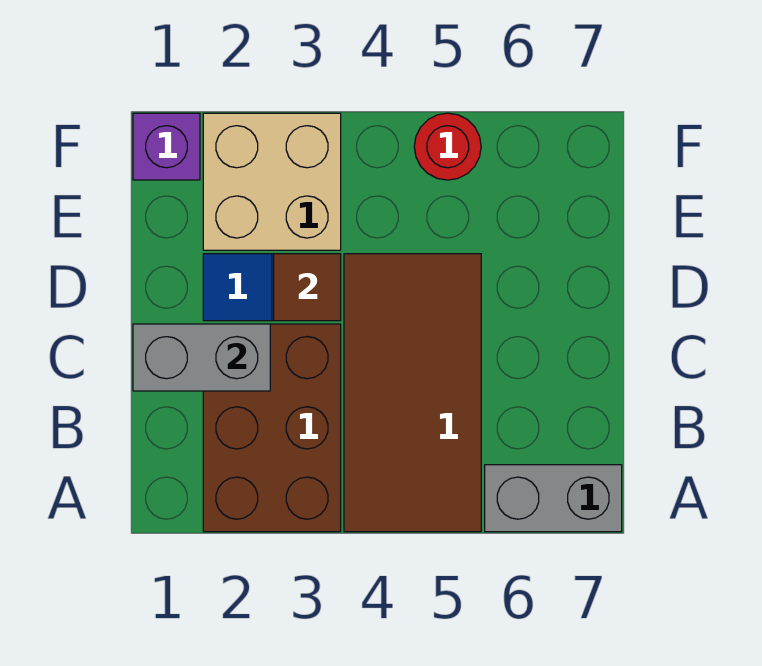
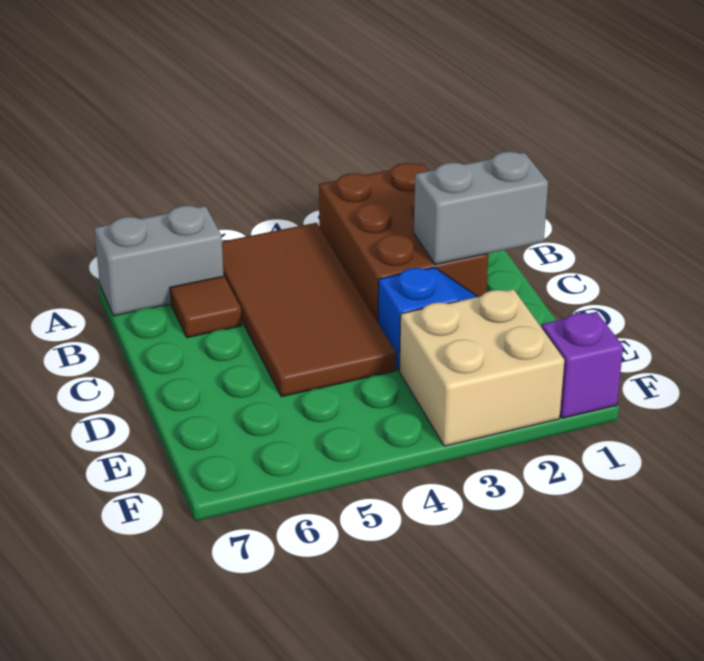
brown 1x1 tile [274,254,341,321] -> brown 1x1 tile moved to [170,276,242,338]
red 1x1 round brick [414,113,481,180] -> none

